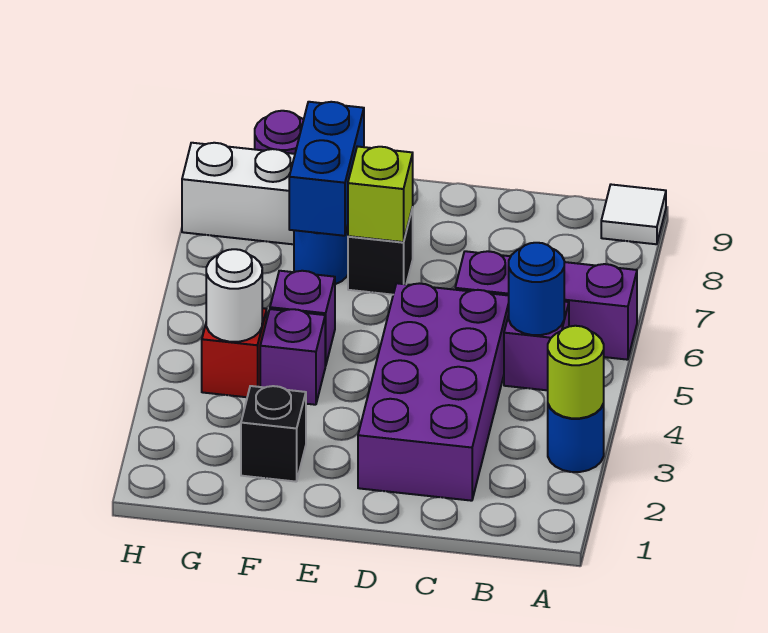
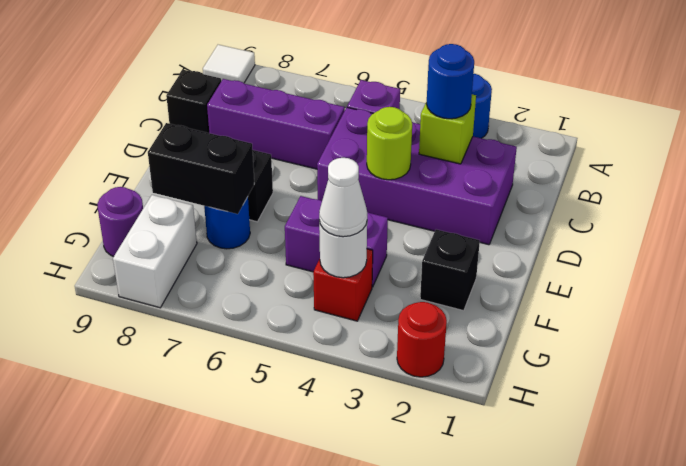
lime 1x1 round brick [548,326,604,418] -> lime 1x1 round brick moved to [367,107,412,180]
purple 1x3 brick [455,251,637,360] -> purple 1x3 brick turned to [207,79,345,169]
blue 1x1 round brick [509,243,564,335] -> blue 1x1 round brick moved to [427,44,474,119]
none -> black 1x1 brick [166,70,221,133]
lime 1x1 brick [348,146,413,242] -> lime 1x1 brick moved to [419,94,476,164]
blue 1x2 brick [289,102,364,236] -> black 1x2 brick [148,123,254,214]
none -> white 1x1 cone [319,158,367,237]
none -> red 1x1 round brick [397,302,447,377]

